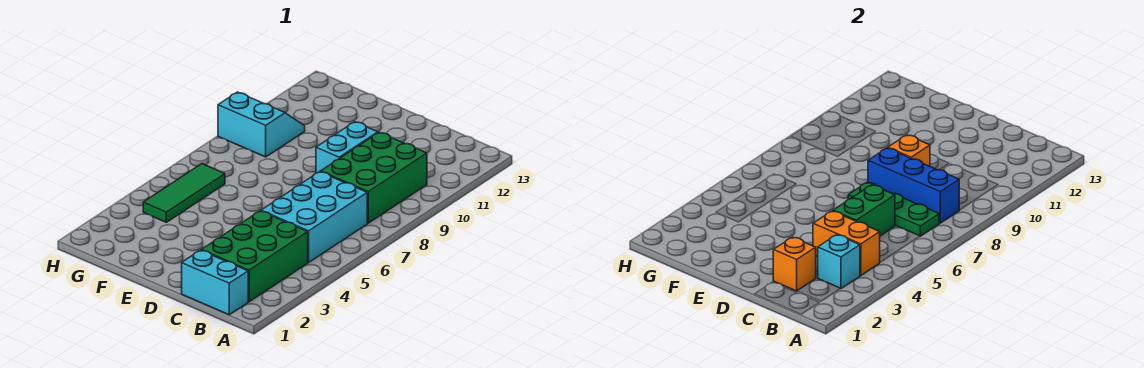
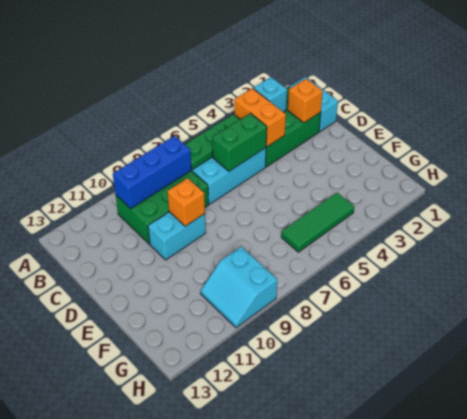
green 1x3 plate [848,182,939,236] -> green 1x3 plate turned to [185,114,240,170]
blue 1x3 brick [868,148,959,223] -> blue 1x3 brick turned to [113,136,191,209]

